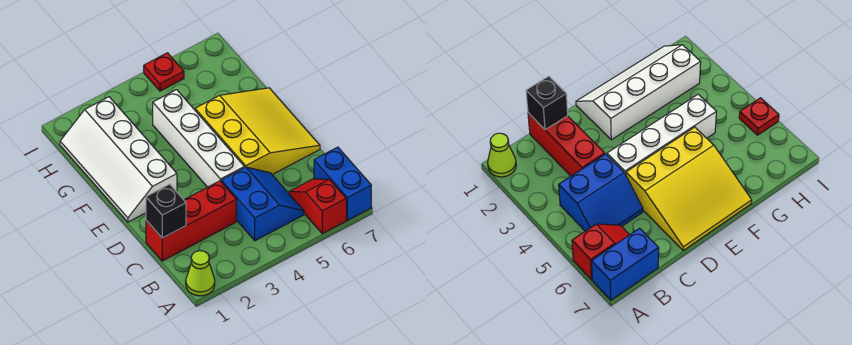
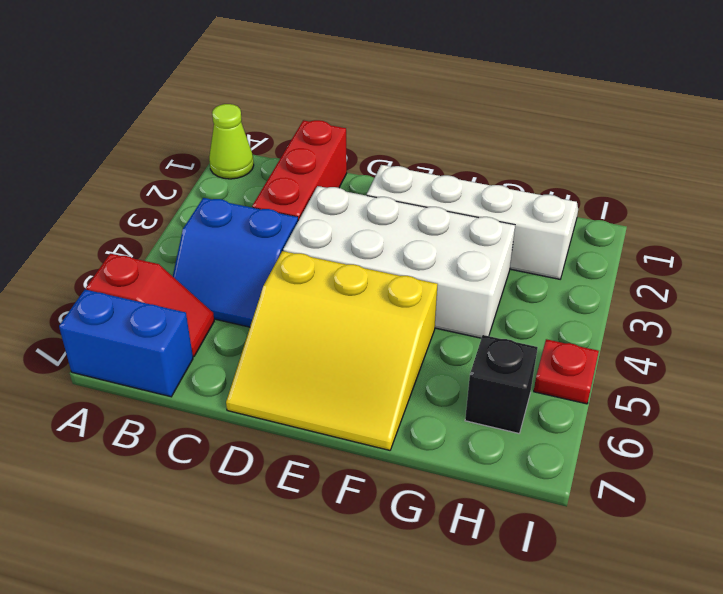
black 1x1 brick [146,184,186,238] -> black 1x1 brick moved to [465,335,538,433]
white 1x4 brick [153,90,244,187] -> white 2x4 brick [283,186,515,338]

